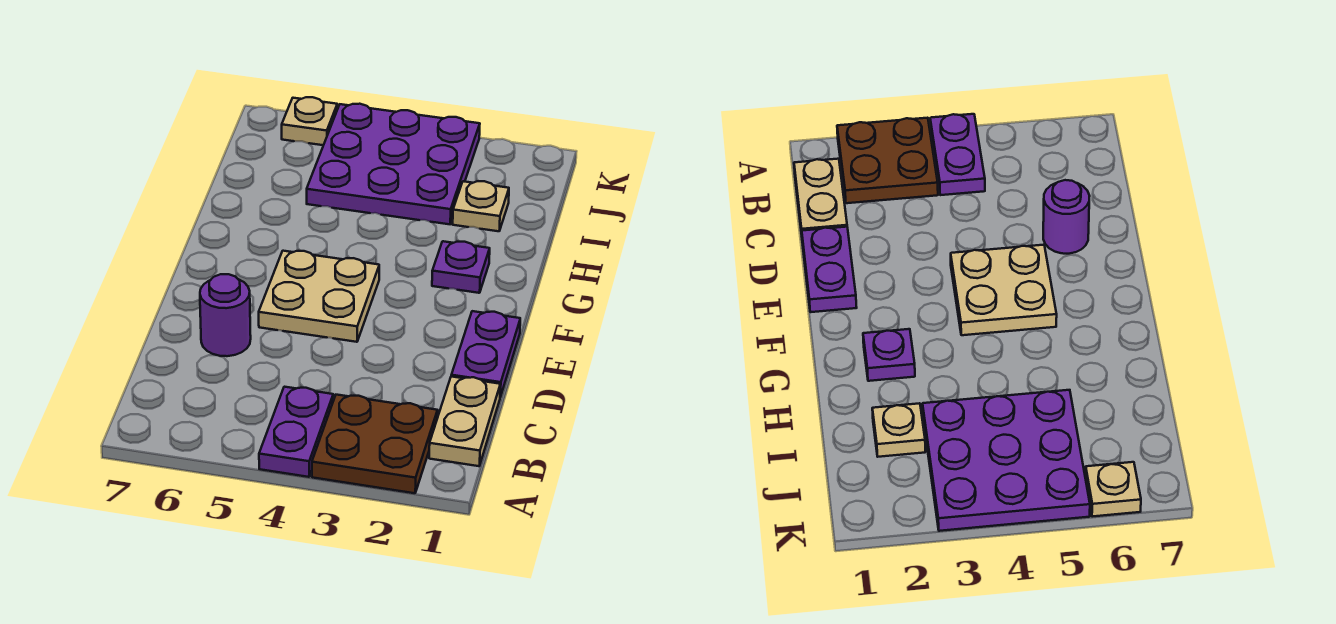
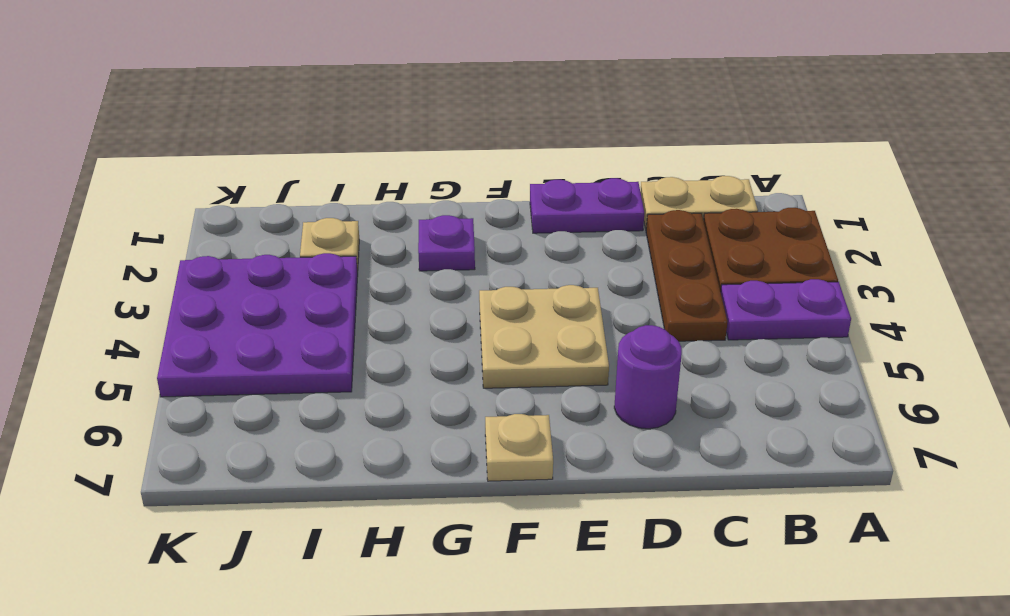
none -> brown 1x3 plate [646,210,728,341]
tan 1x1 plate [282,97,337,145] -> tan 1x1 plate moved to [485,414,553,481]

